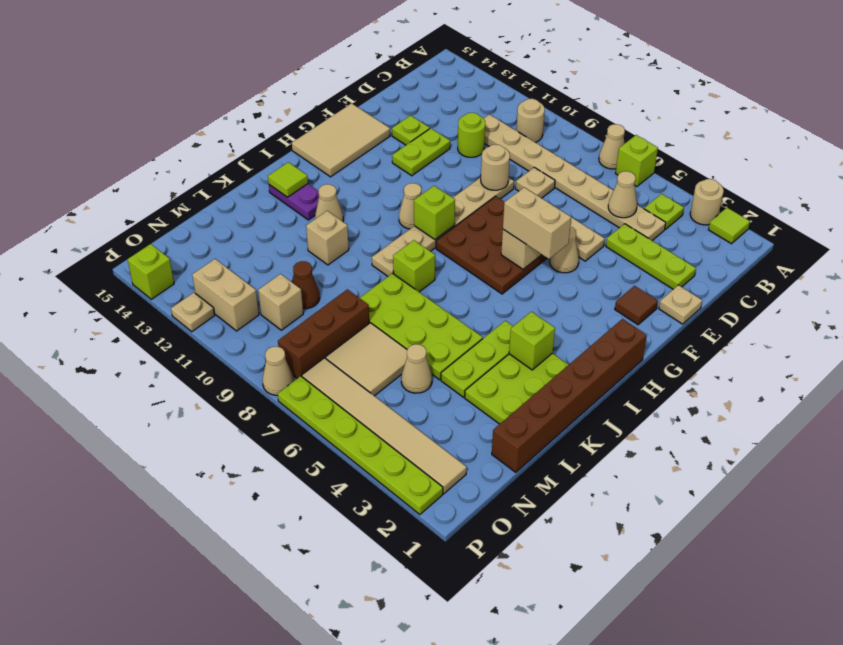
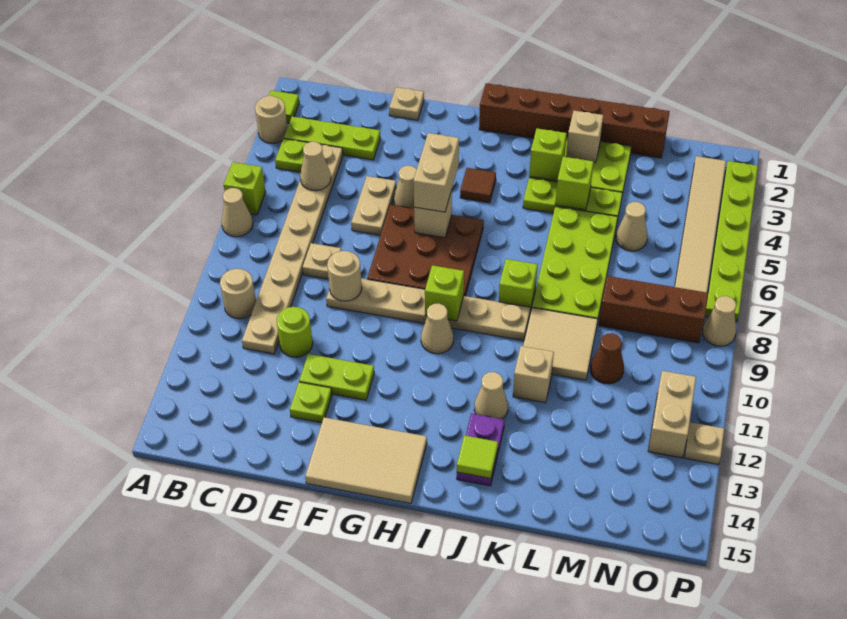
lime 1x3 plate [606,224,696,289] -> lime 1x3 plate turned to [284,117,380,160]
brown 1x1 tile [615,286,658,325] -> brown 1x1 tile moved to [460,168,496,203]
tan 2x2 tile [326,323,407,396] -> tan 2x2 tile moved to [523,308,598,380]
tan 1x1 brick [258,274,303,330] -> tan 1x1 brick moved to [566,111,603,163]
lime 1x1 brick [127,244,174,299] -> lime 1x1 brick moved to [555,157,593,210]

